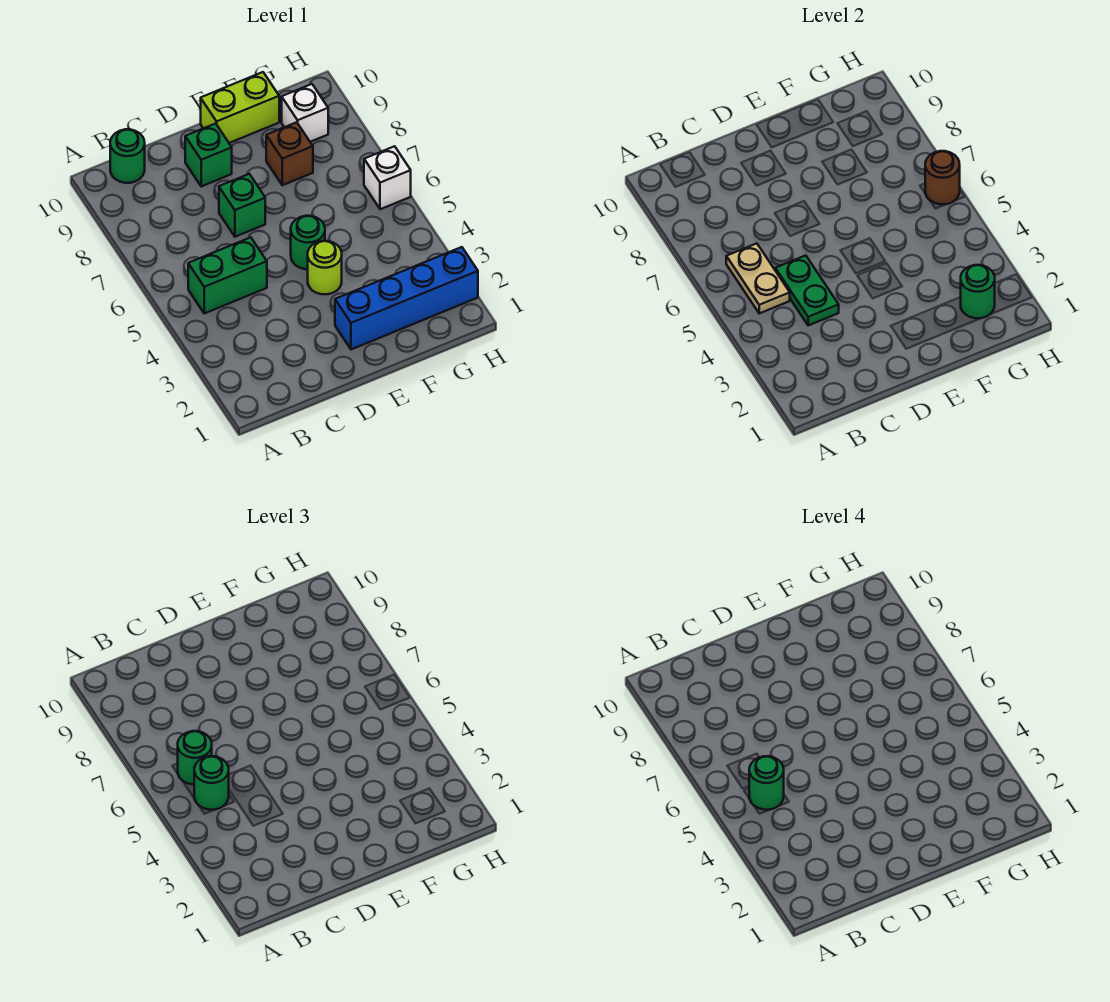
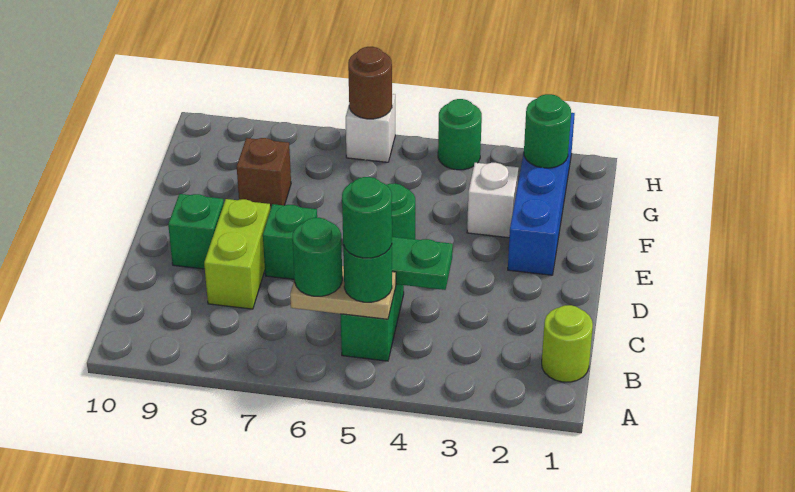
green 1x1 round brick [110,129,145,183] -> green 1x1 round brick moved to [438,99,482,170]
lime 1x1 round brick [308,241,342,294] -> lime 1x1 round brick moved to [542,305,593,382]
lime 1x2 brick [201,72,279,143] -> lime 1x2 brick moved to [204,199,270,309]
white 1x1 brick [282,84,328,142] -> white 1x1 brick moved to [467,163,519,238]

